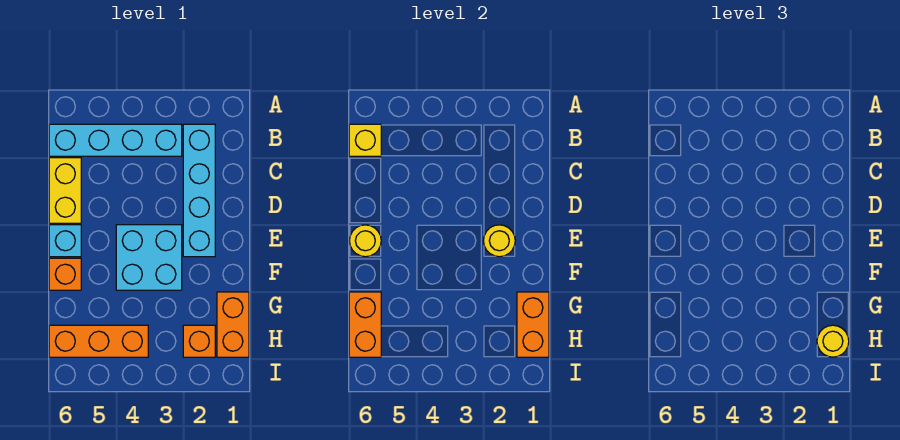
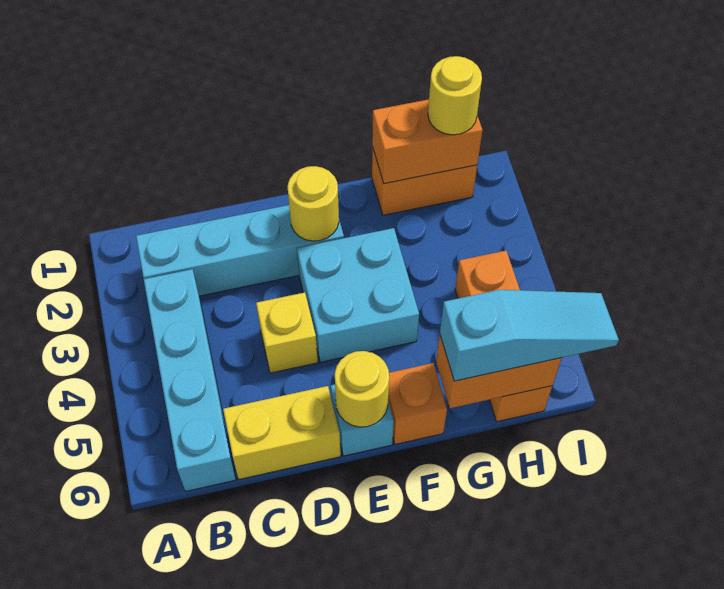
yellow 1x1 brick [349,124,381,156] -> yellow 1x1 brick moved to [256,292,318,373]
none -> cyan 1x3 slope [440,290,619,381]
orange 1x1 brick [183,325,215,357] -> none

